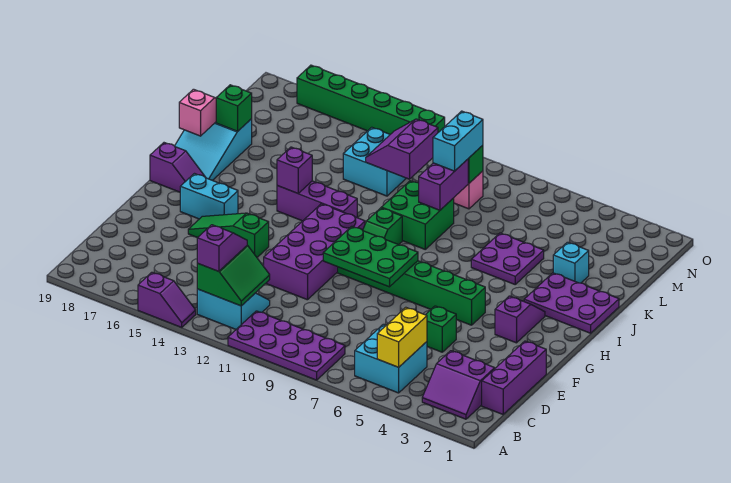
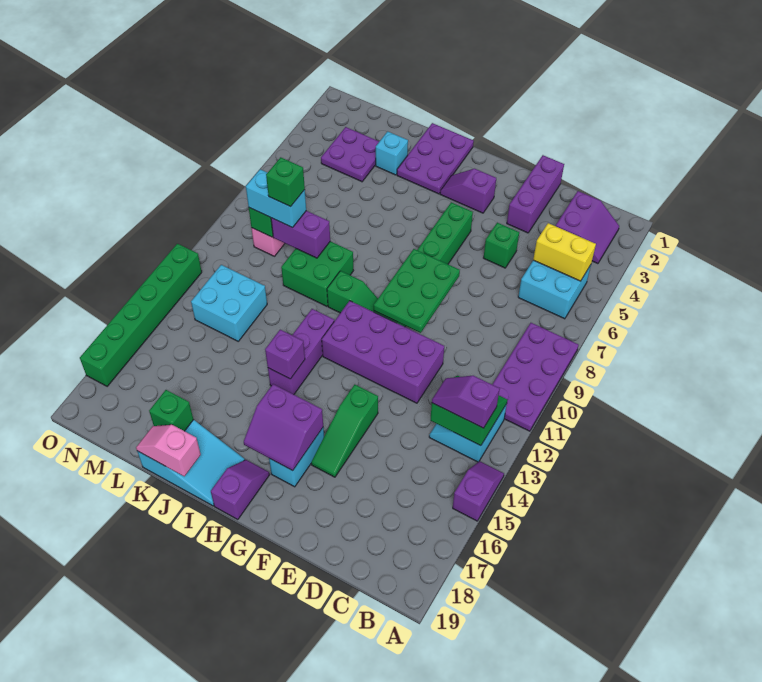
purple 1x3 brick [482,341,546,414] -> purple 1x3 brick turned to [507,155,564,233]
purple 2x2 plate [471,233,544,284] -> purple 2x2 plate moved to [321,127,379,182]
none -> green 1x1 brick [266,157,305,207]
purple 2x2 slope [366,119,438,179] -> purple 2x2 slope moved to [244,384,323,471]

